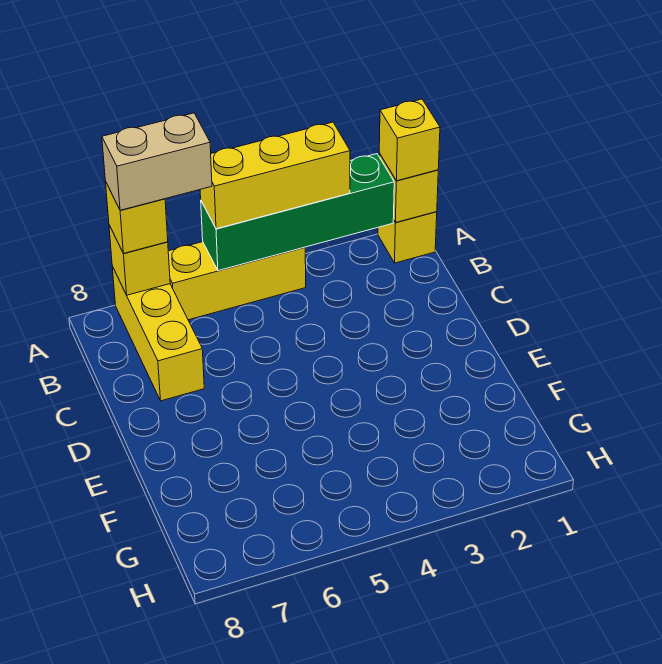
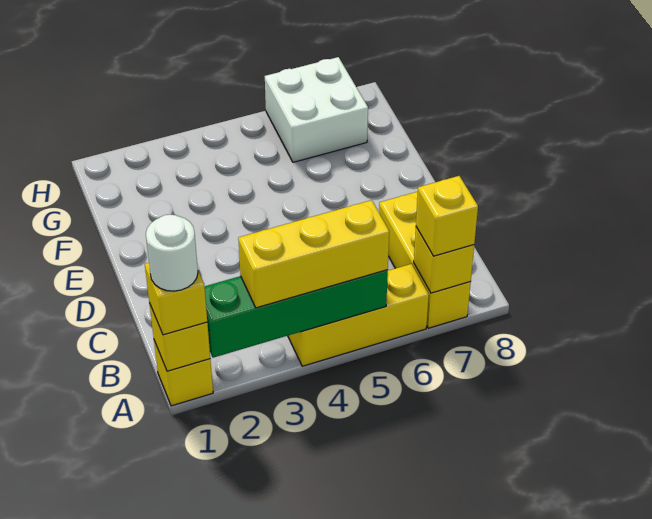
none -> white 1x1 round brick [146,214,198,291]
tan 1x2 brick [102,113,212,210] -> none
none -> white 2x2 brick [265,57,368,162]

